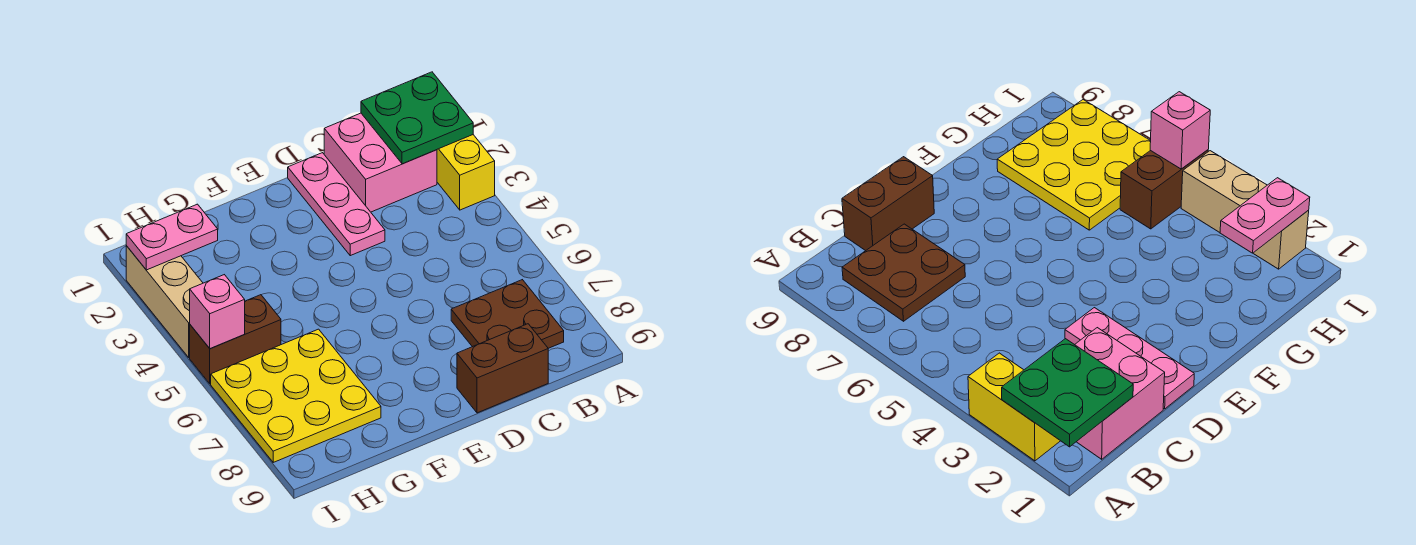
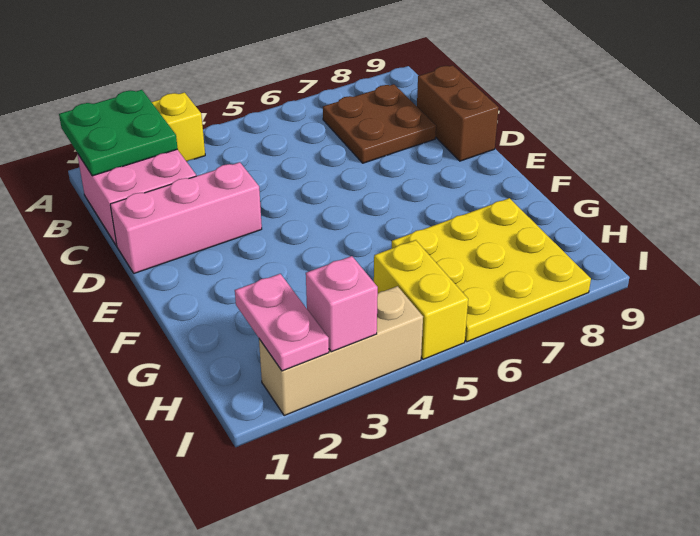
pink 1x3 plate [288,153,385,256] -> pink 1x3 brick [110,162,262,273]
brown 1x2 brick [190,295,281,384] -> yellow 1x2 brick [374,240,468,359]
pink 1x1 brick [190,275,245,348] -> pink 1x1 brick moved to [306,256,378,352]

